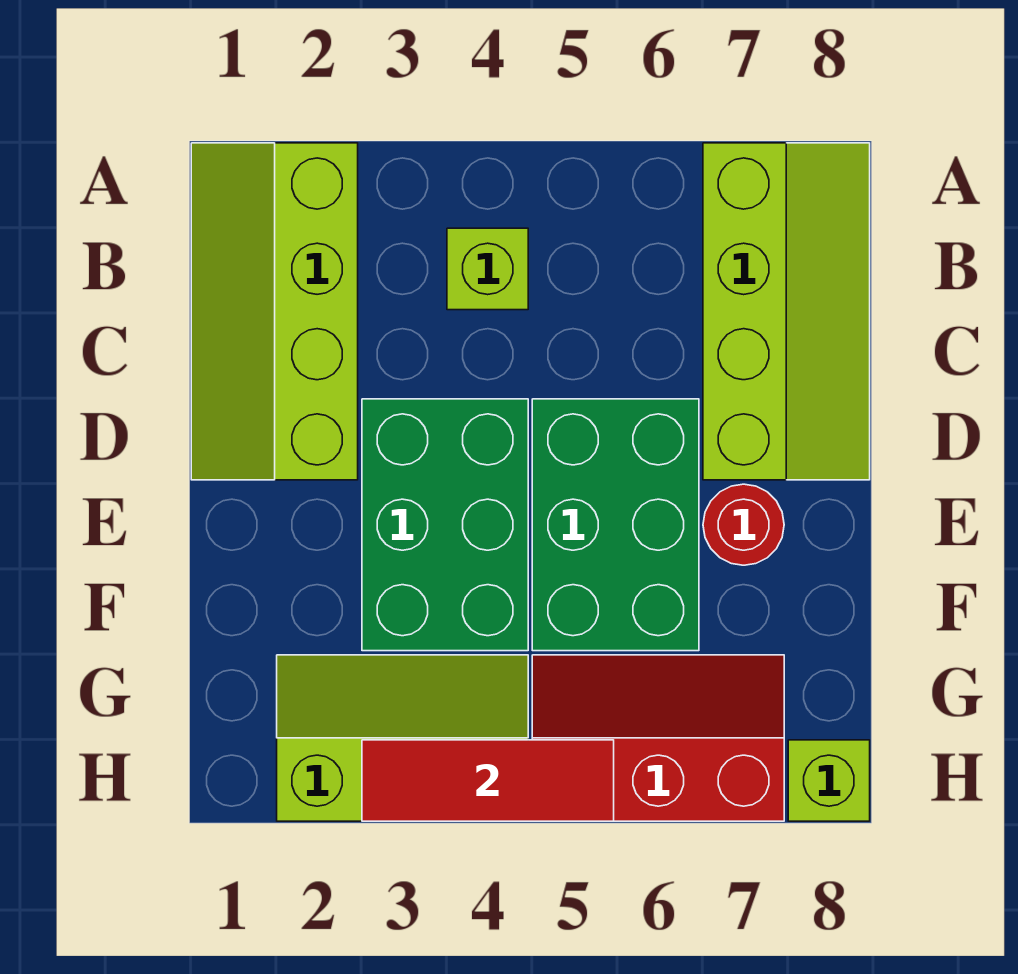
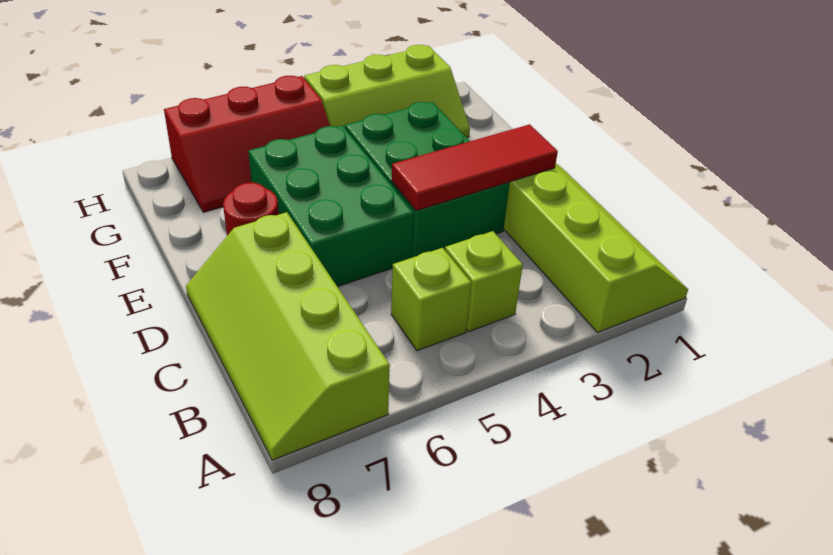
red 1x3 tile [362,740,614,821] -> red 1x3 tile moved to [392,124,558,211]
lime 1x1 brick [788,740,870,821] -> lime 1x1 brick moved to [391,248,471,351]

